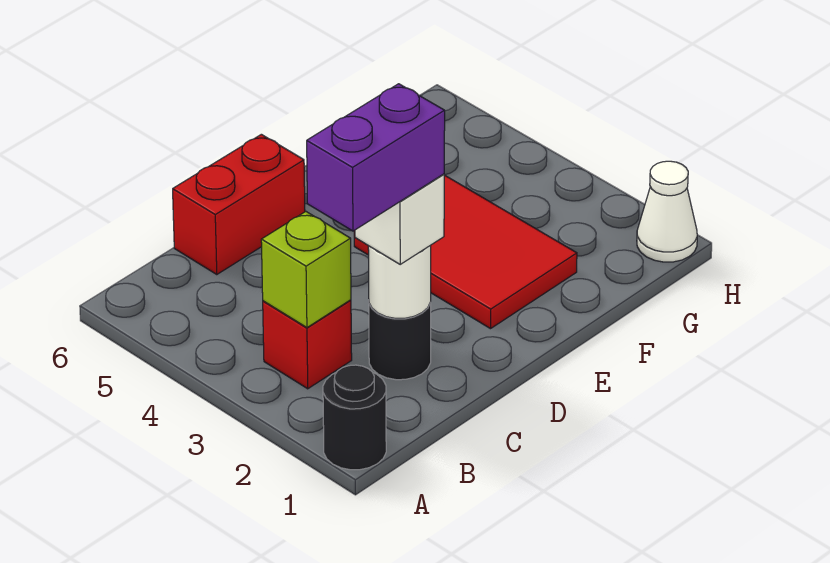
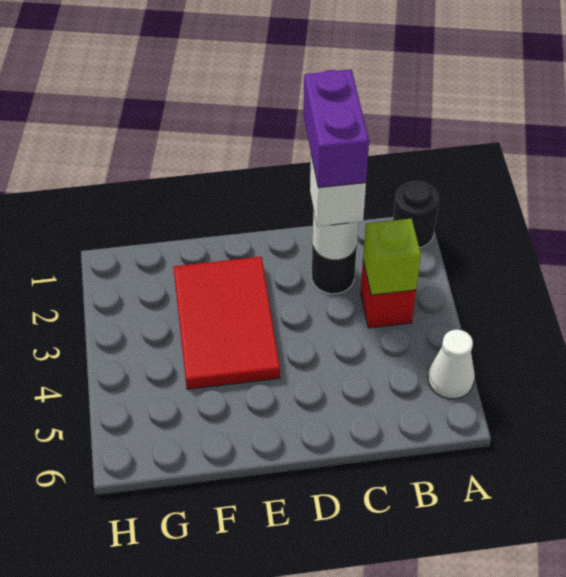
purple 1x2 brick [307,84,445,231] -> purple 1x2 brick turned to [304,69,369,188]
red 1x2 brick [173,134,305,275] -> none
white 1x1 cone [637,161,697,262] -> white 1x1 cone moved to [428,329,475,399]

